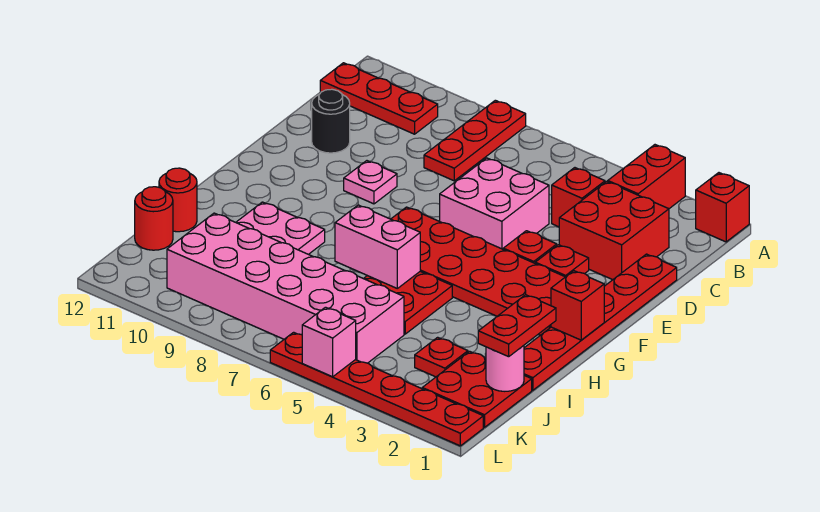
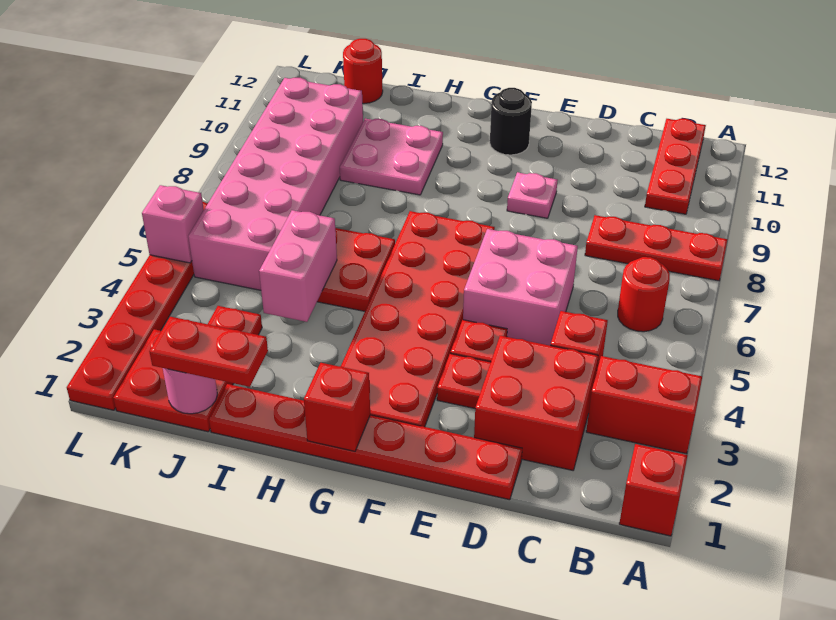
black 1x1 round brick [312,89,350,153] -> black 1x1 round brick moved to [490,88,532,155]
pink 1x2 brick [335,205,420,288] -> pink 1x2 brick moved to [259,210,337,322]
red 1x1 round brick [159,168,197,232] -> red 1x1 round brick moved to [618,257,670,332]

